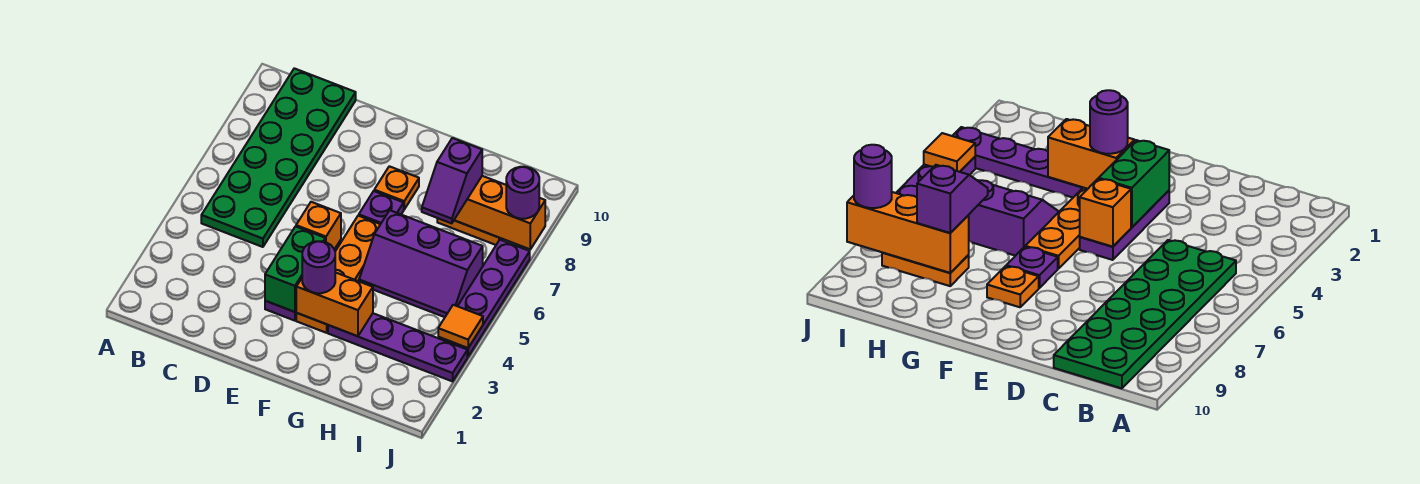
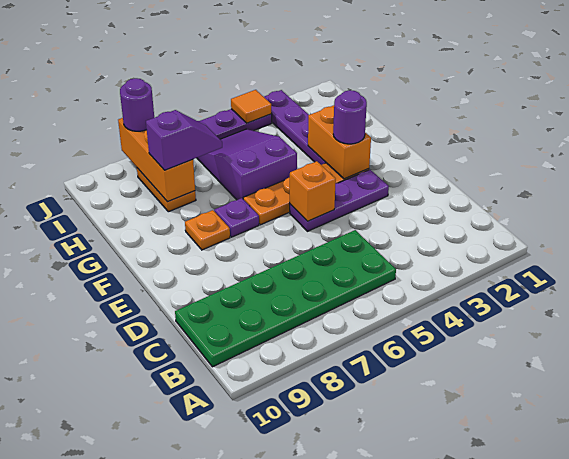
green 1x2 brick [265,226,325,312] -> none
purple 2x3 slope [359,210,483,317] -> purple 2x3 slope turned to [197,129,297,200]

